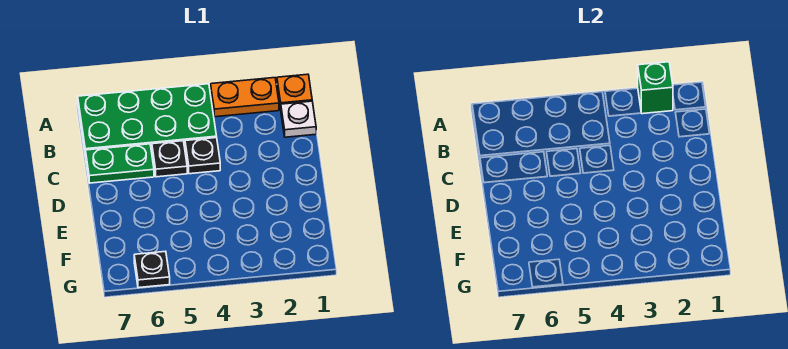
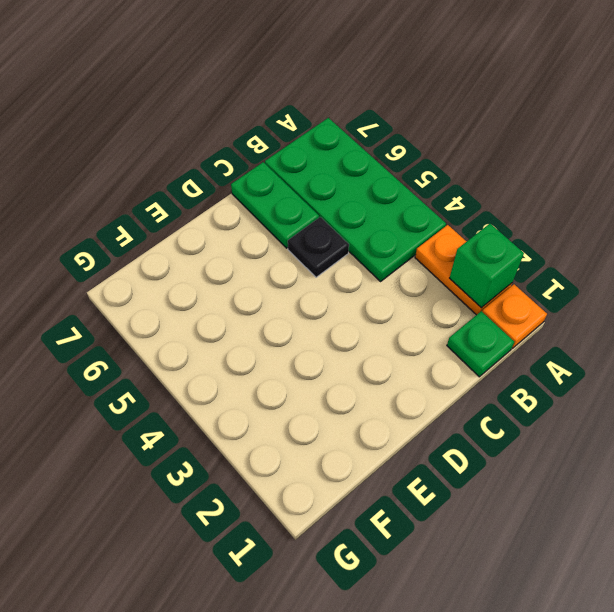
white 1x1 plate [281,101,316,137] -> green 1x1 plate [447,311,514,377]
black 1x1 plate [185,138,220,174] -> none
black 1x1 plate [134,251,170,288] -> none

